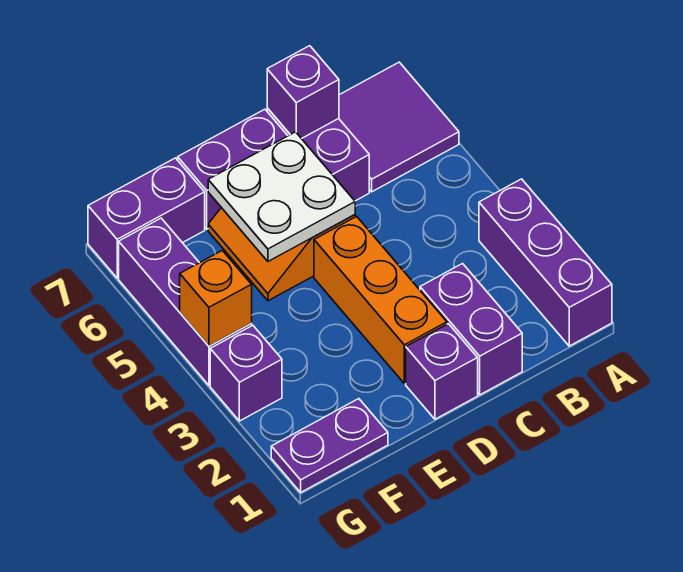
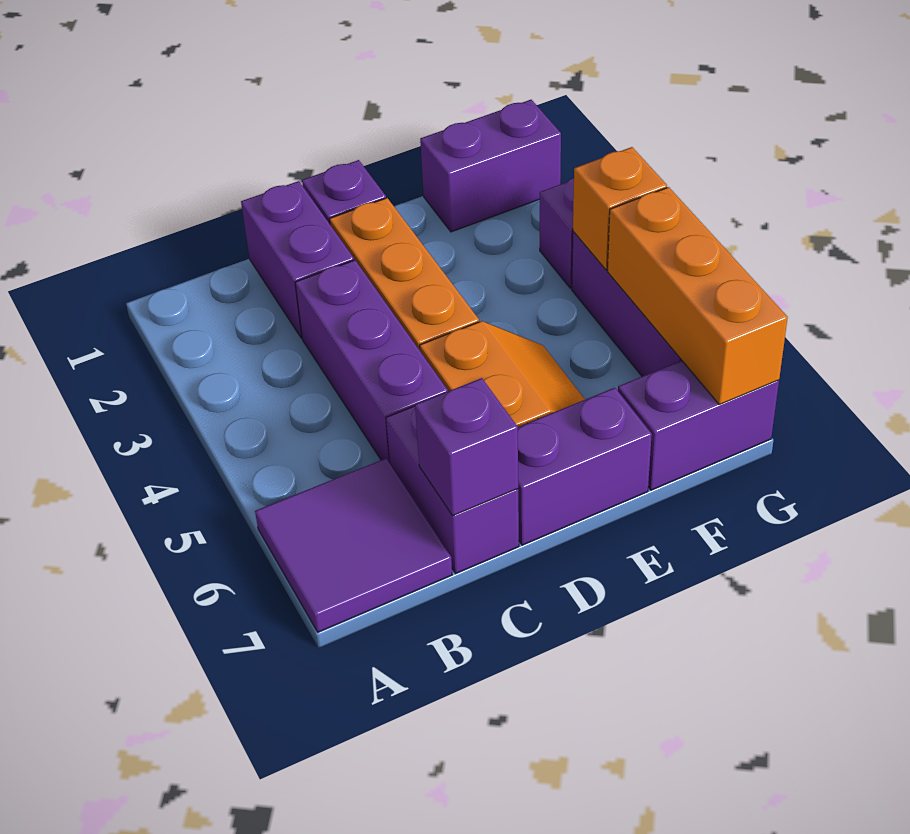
purple 1x3 brick [479,179,612,346] -> purple 1x3 brick moved to [295,260,448,463]
white 2x2 plate [208,132,355,261] -> none
purple 1x2 plate [271,399,388,492] -> purple 1x2 brick [420,100,561,232]
none -> orange 1x3 brick [607,187,788,405]

